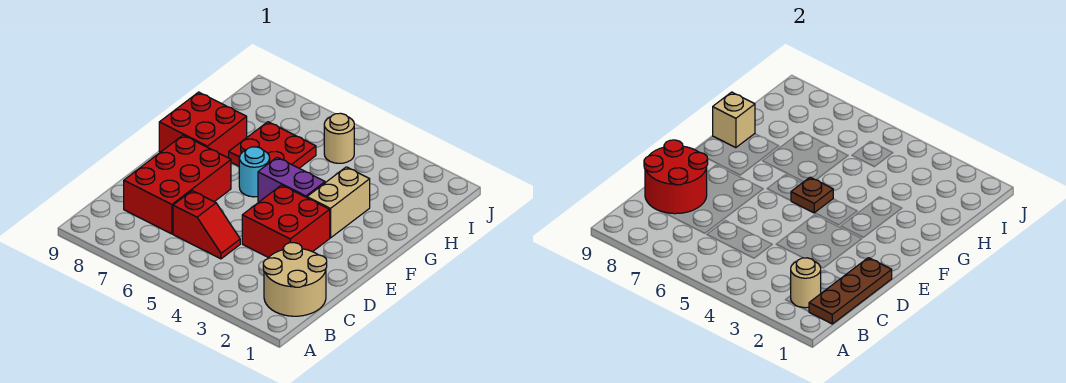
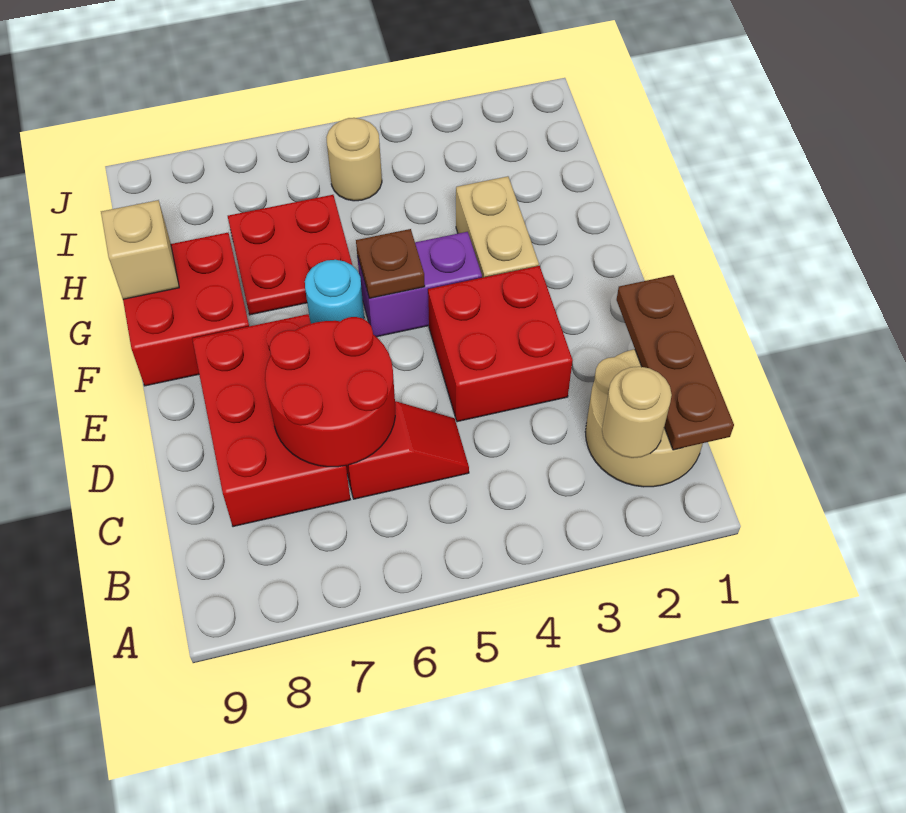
red 2x2 round brick [644,140,708,214] -> red 2x2 round brick moved to [265,317,395,467]

